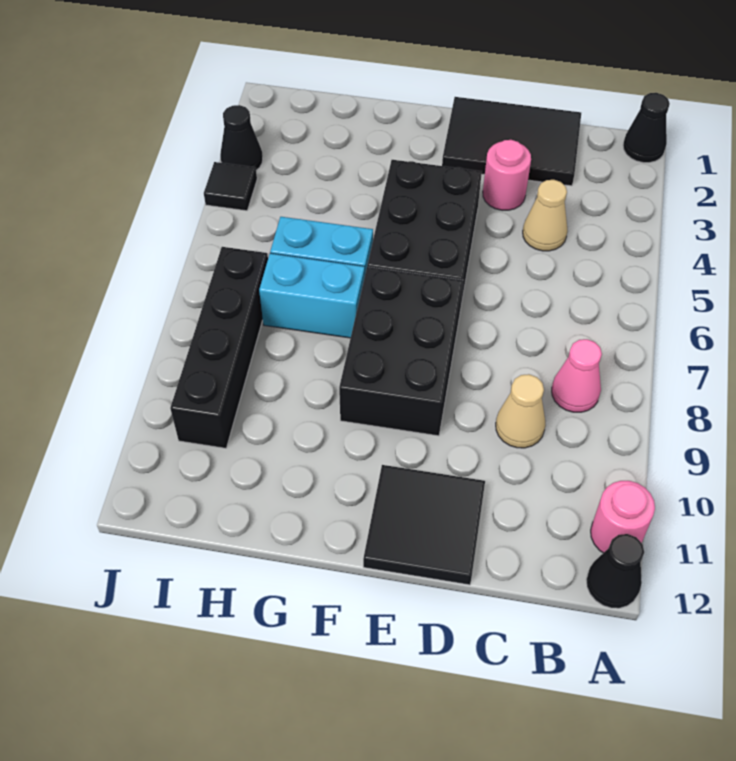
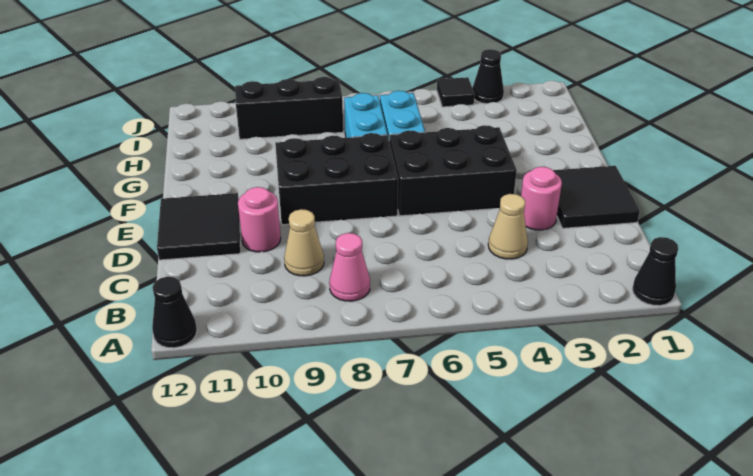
pink 1x1 round brick [591,481,655,553] -> pink 1x1 round brick moved to [238,187,281,252]
black 2x3 tile [442,97,581,186] -> black 2x2 tile [553,166,640,228]
black 1x4 brick [170,247,268,448] -> black 1x3 brick [235,77,343,139]

